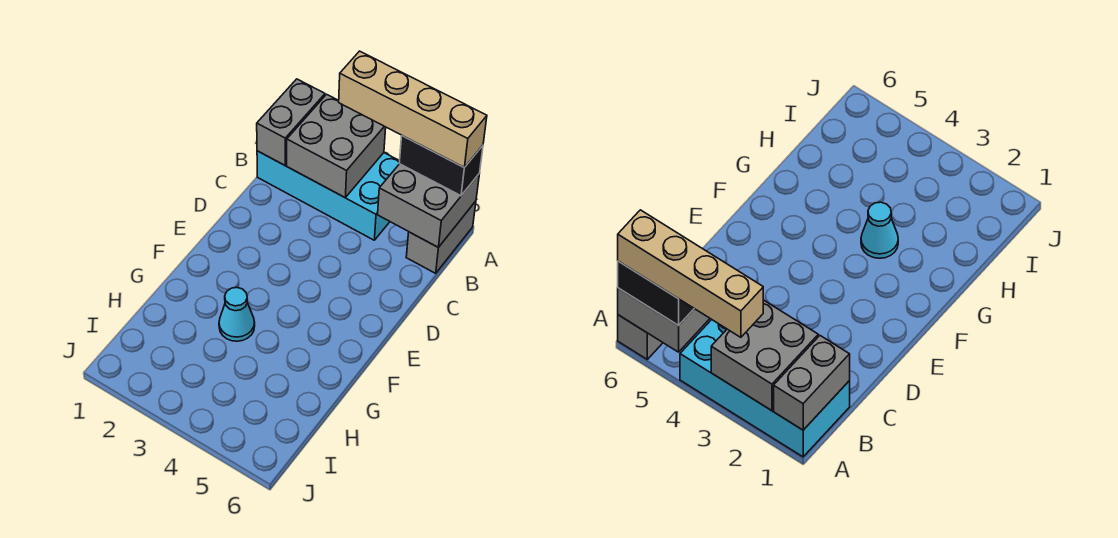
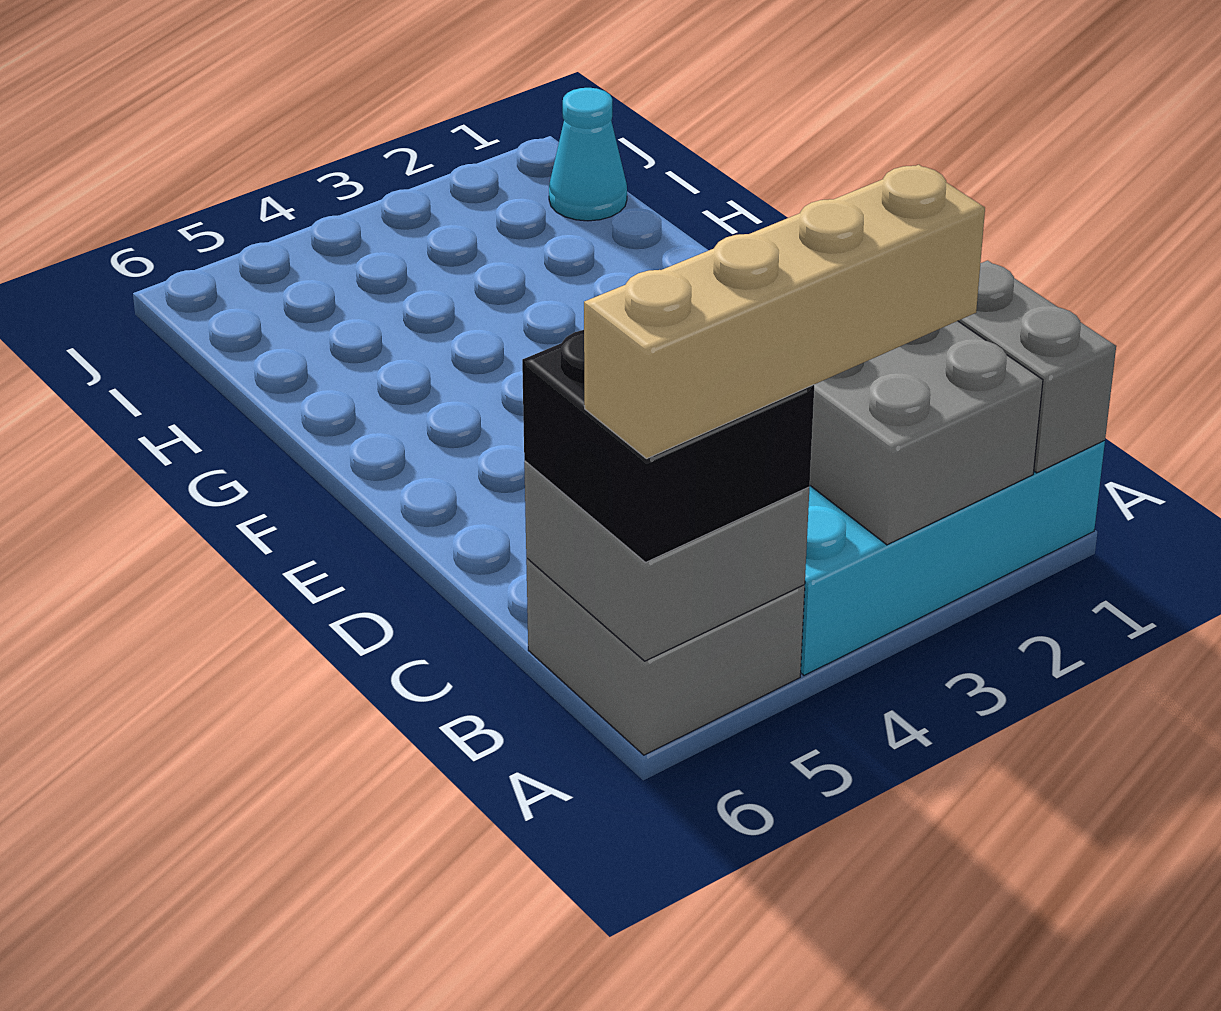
black 1x2 brick [399,136,483,196] -> black 2x2 brick [522,330,814,562]
grey 1x2 brick [406,201,476,273] -> grey 2x2 brick [526,559,805,755]
cyan 1x1 cone [219,288,255,341] -> cyan 1x1 cone moved to [549,88,627,221]

